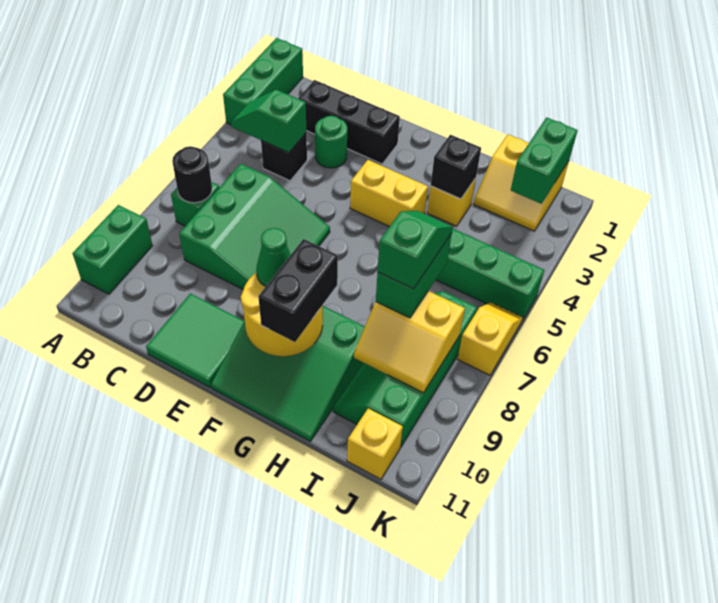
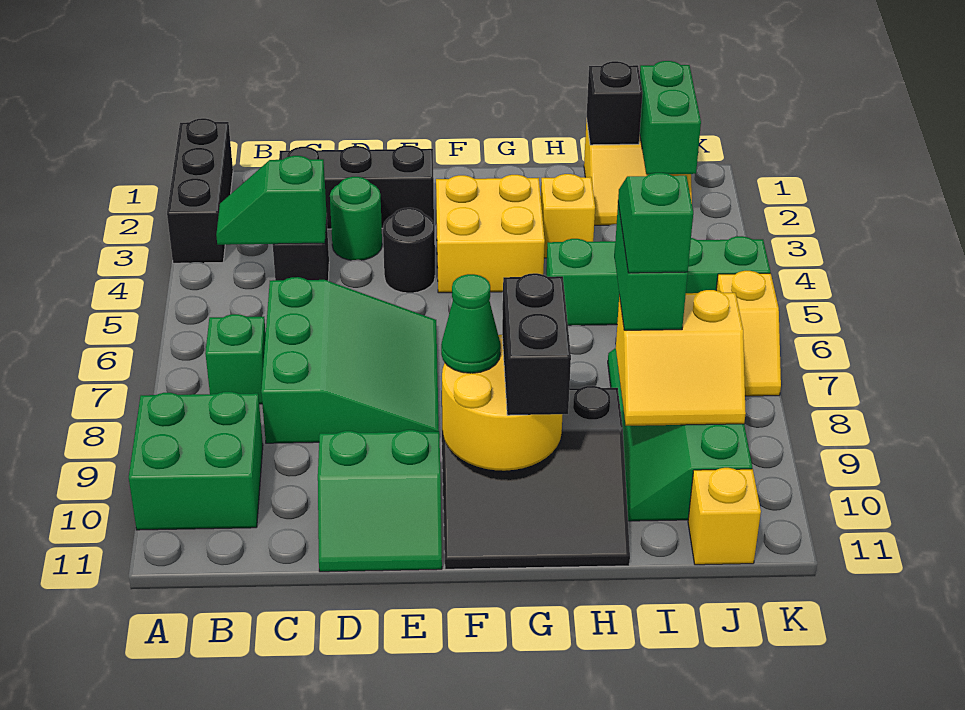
green 1x3 brick [223,38,303,125] -> black 1x3 brick [167,118,233,263]
green 1x2 brick [73,205,153,294] -> green 2x2 brick [129,392,263,530]
black 1x1 round brick [172,146,212,203] -> black 1x1 round brick moved to [383,208,435,293]
green 2x2 tile [146,293,244,387] -> green 2x2 slope [318,430,442,572]
yellow 1x2 brick [350,160,428,227] -> yellow 2x2 brick [436,175,545,293]
green 3x3 slope [211,306,365,441] -> black 3x3 slope [441,386,630,569]
black 1x1 brick [431,135,481,199] -> black 1x1 brick moved to [587,61,643,145]
yellow 1x2 slope [458,302,523,375] -> yellow 1x2 slope turned to [716,271,781,396]

